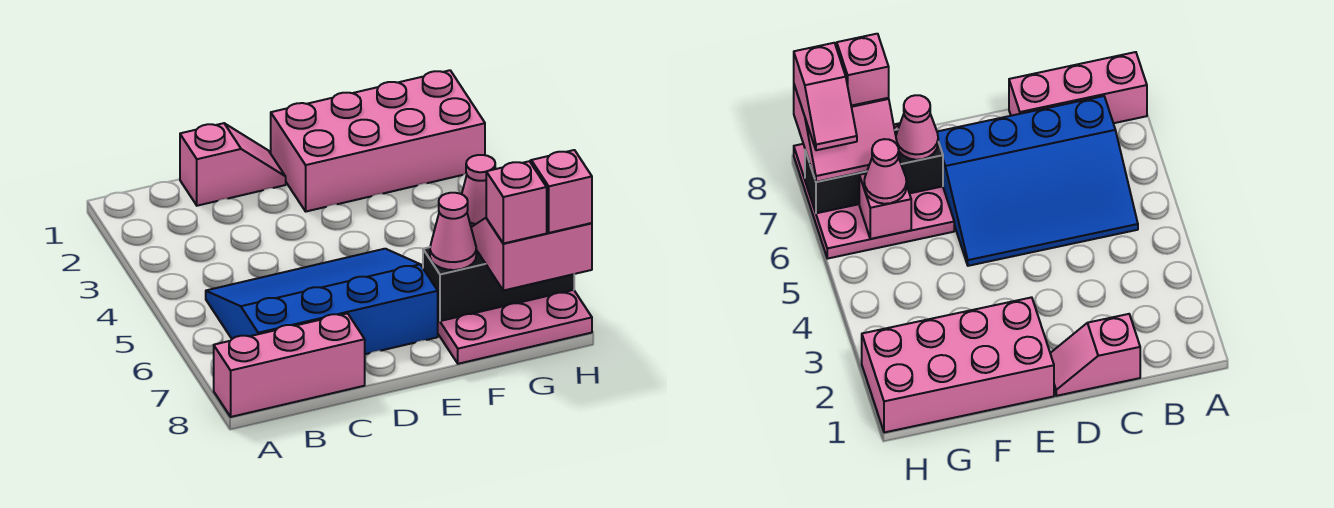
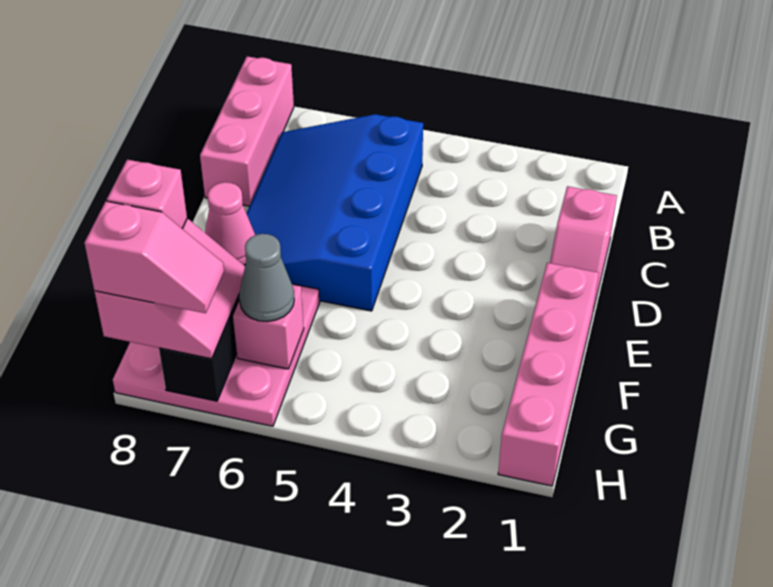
blue 3x4 slope [206,249,438,354] -> blue 3x4 slope turned to [246,114,423,311]
pink 2x4 brick [271,70,485,211] -> pink 1x4 brick [498,263,599,486]
pink 1x1 cone [462,155,495,227] -> grey 1x1 cone [239,234,294,322]

